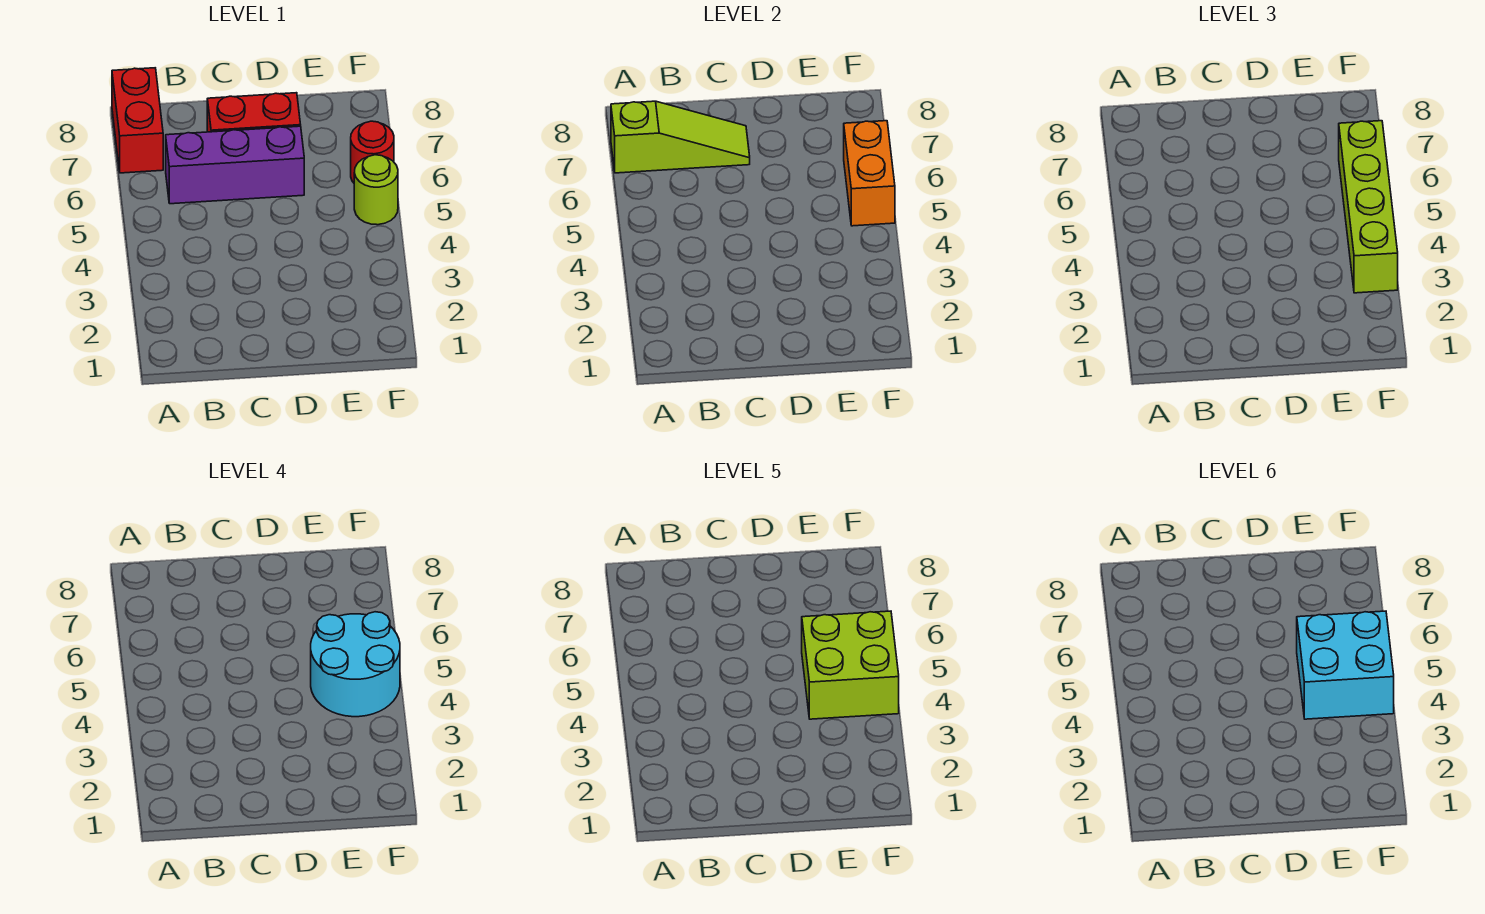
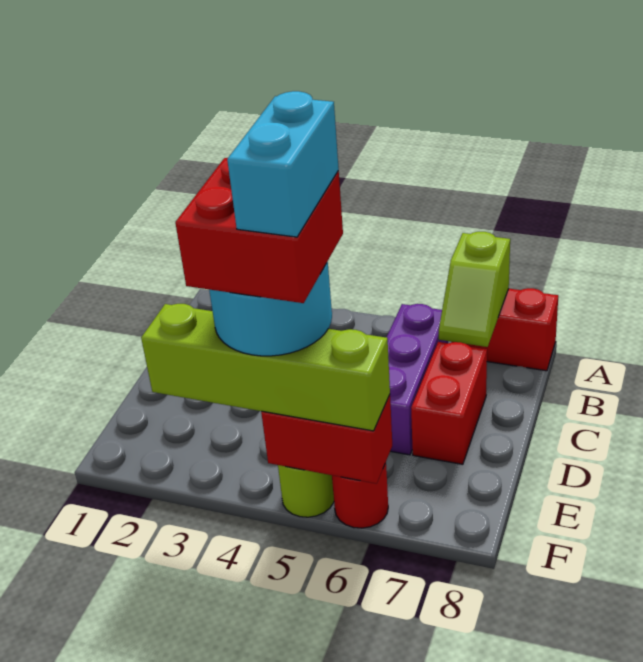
lime 1x3 slope [611,101,750,173] -> lime 1x2 slope [439,232,510,347]
lime 2x2 brick [802,611,899,719] -> red 2x2 brick [175,158,343,303]
cyan 2x2 brick [1297,611,1394,719] -> cyan 1x2 brick [227,91,339,237]
orange 1x2 brick [844,121,895,226] -> red 1x2 brick [261,395,392,484]

